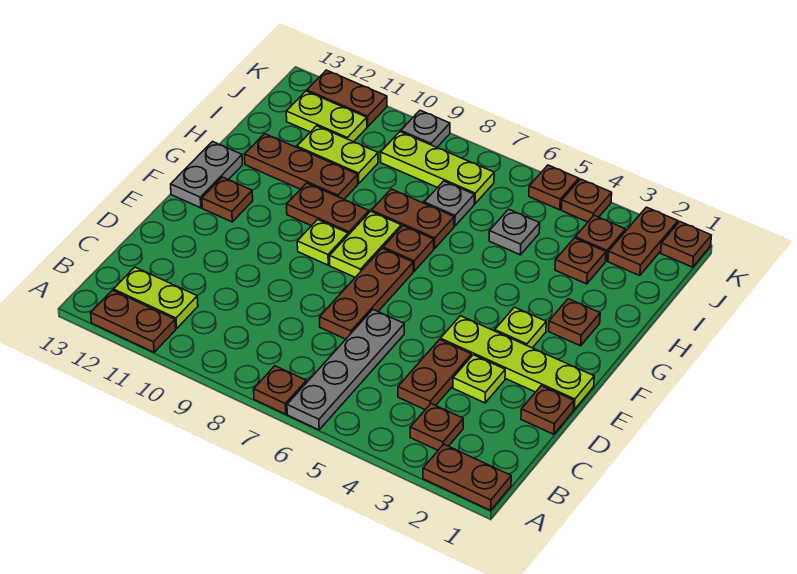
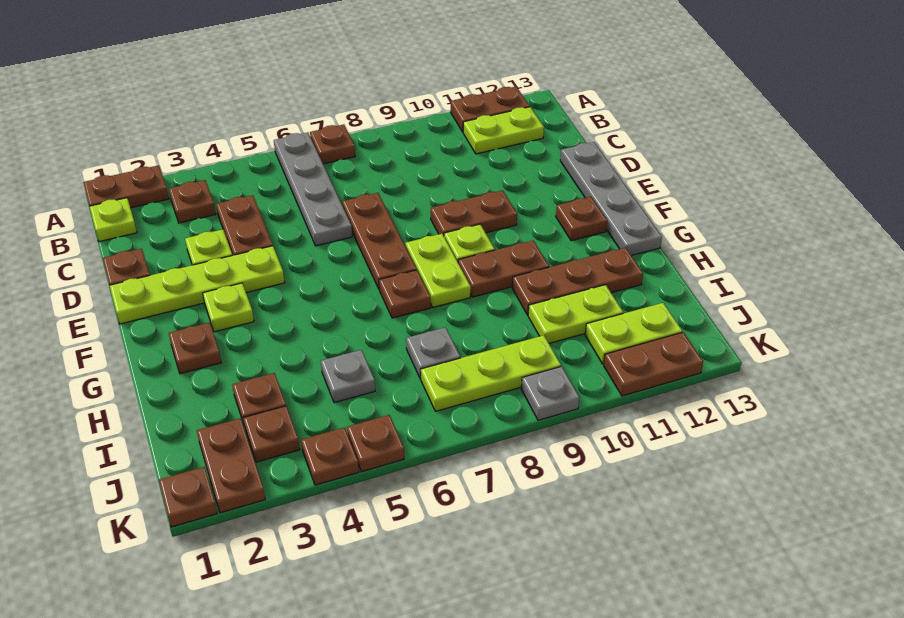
none -> lime 1x1 plate [89,198,137,242]
grey 1x2 plate [171,142,242,208] -> grey 1x4 plate [560,142,662,256]
brown 1x2 plate [372,189,454,249] -> brown 1x2 plate moved to [431,190,517,236]

